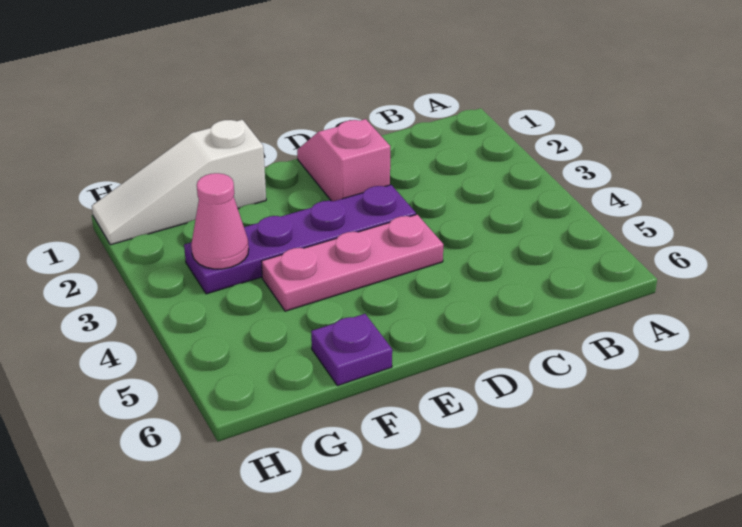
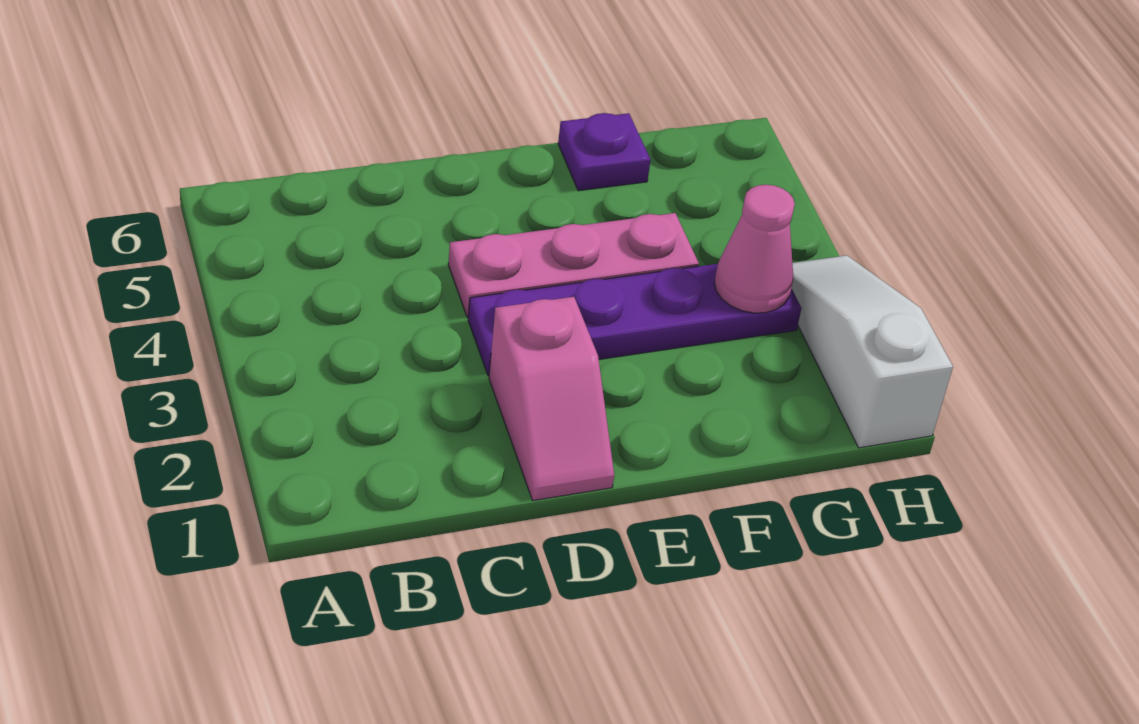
white 1x3 slope [92,120,266,245] -> white 1x3 slope turned to [792,255,953,448]

